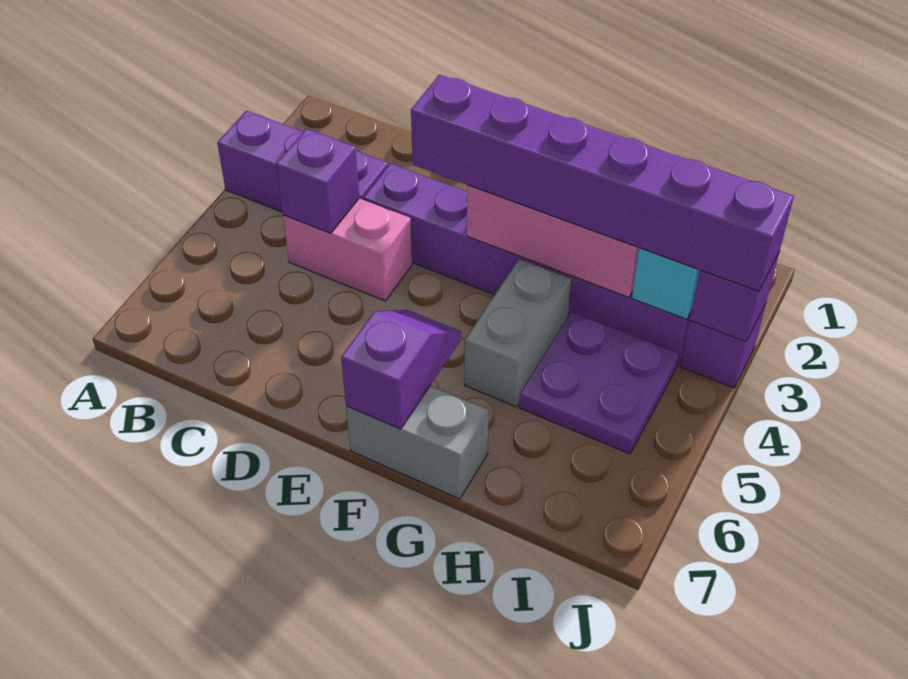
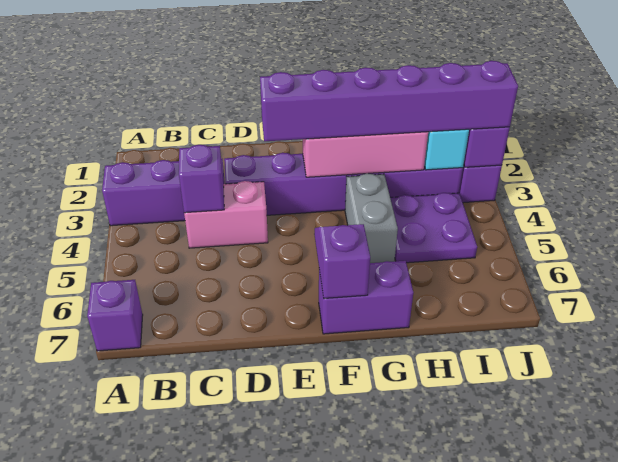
none -> purple 1x1 brick [87,280,143,351]
grey 1x2 brick [346,385,489,499] -> purple 1x2 brick [319,261,413,334]

